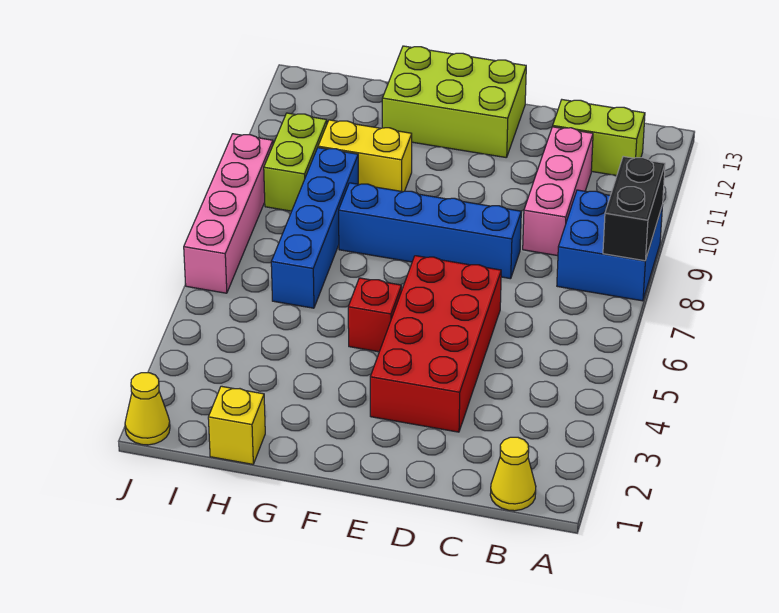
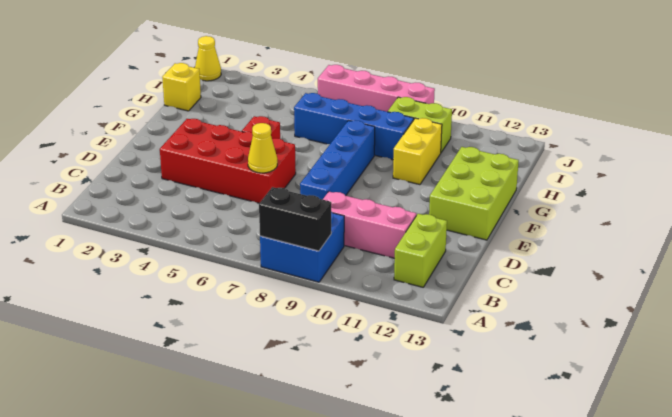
yellow 1x1 cone [490,437,536,511] -> yellow 1x1 cone moved to [248,123,277,173]

